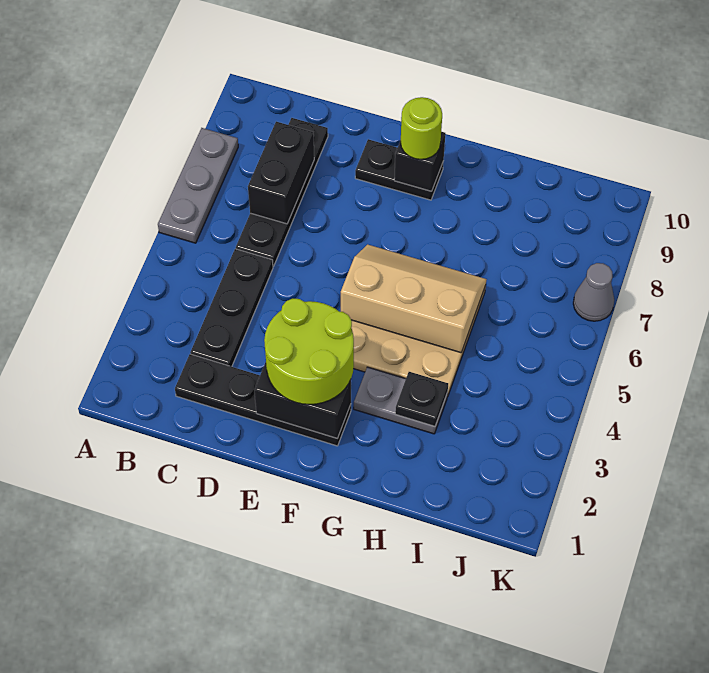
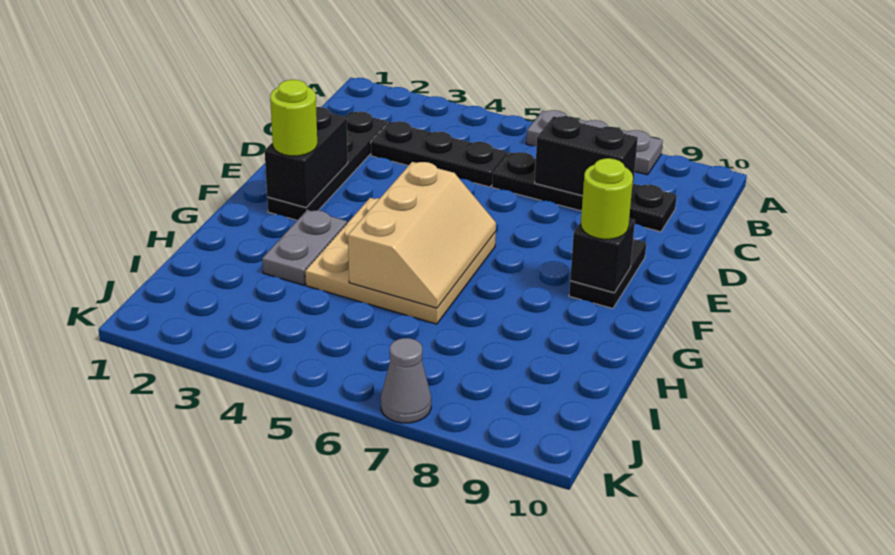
lime 2x2 round brick [264,299,354,404] -> lime 1x1 round brick [270,80,317,156]
black 1x1 plate [395,372,448,426] -> none

